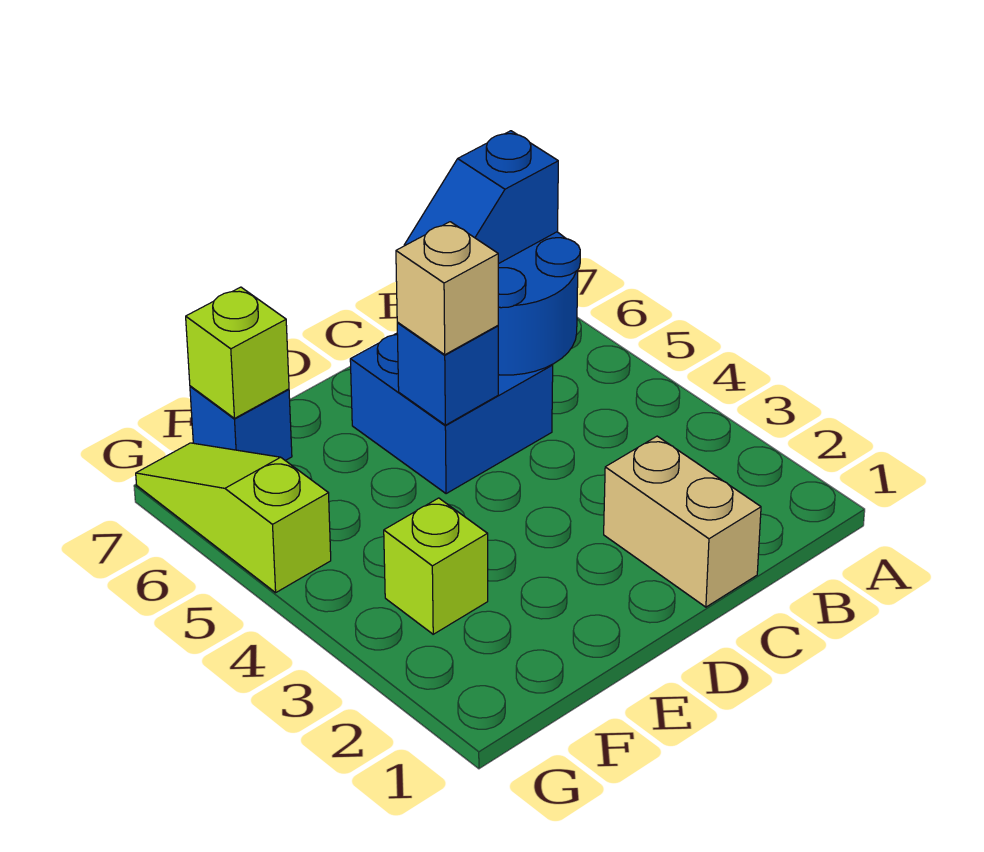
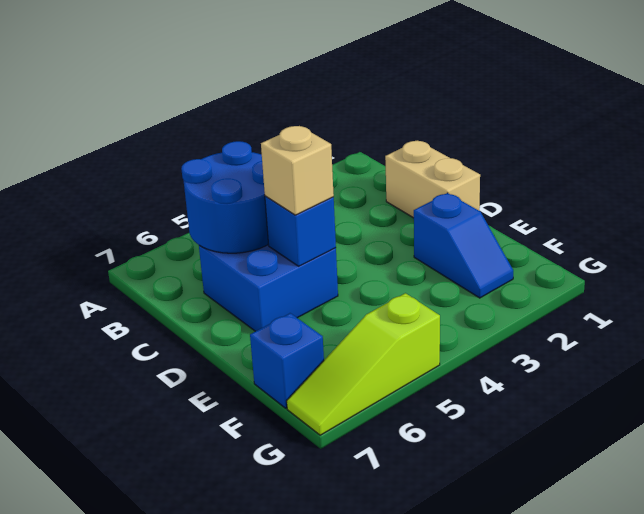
blue 1x2 slope [404,131,558,264] -> blue 1x2 slope moved to [414,193,513,298]
tan 1x2 brick [604,436,761,607] -> tan 1x2 brick turned to [385,141,480,218]
lime 1x1 brick [384,498,488,634] -> none
lime 1x1 brick [186,287,289,418] -> none

